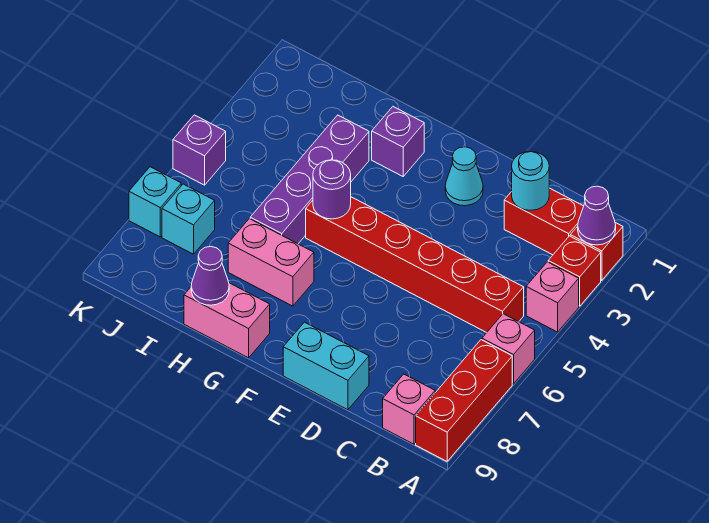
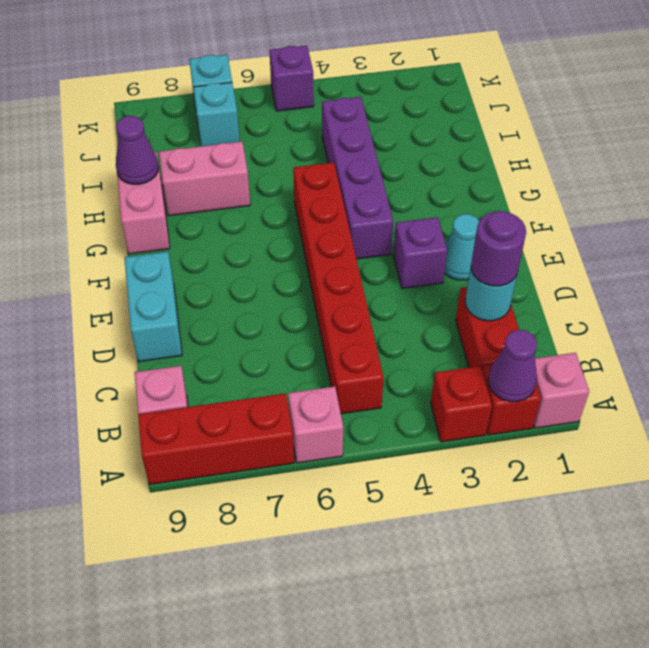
pink 1x1 brick [526,262,579,332] -> pink 1x1 brick moved to [534,353,589,428]
purple 1x1 brick [372,107,424,176] -> purple 1x1 brick moved to [393,217,447,289]
purple 1x1 round brick [313,160,351,219] -> purple 1x1 round brick moved to [471,211,526,286]
pink 1x2 brick [228,219,314,306] -> pink 1x2 brick turned to [159,142,250,216]
purple 1x4 brick [250,115,369,244] -> purple 1x4 brick turned to [322,97,393,259]

